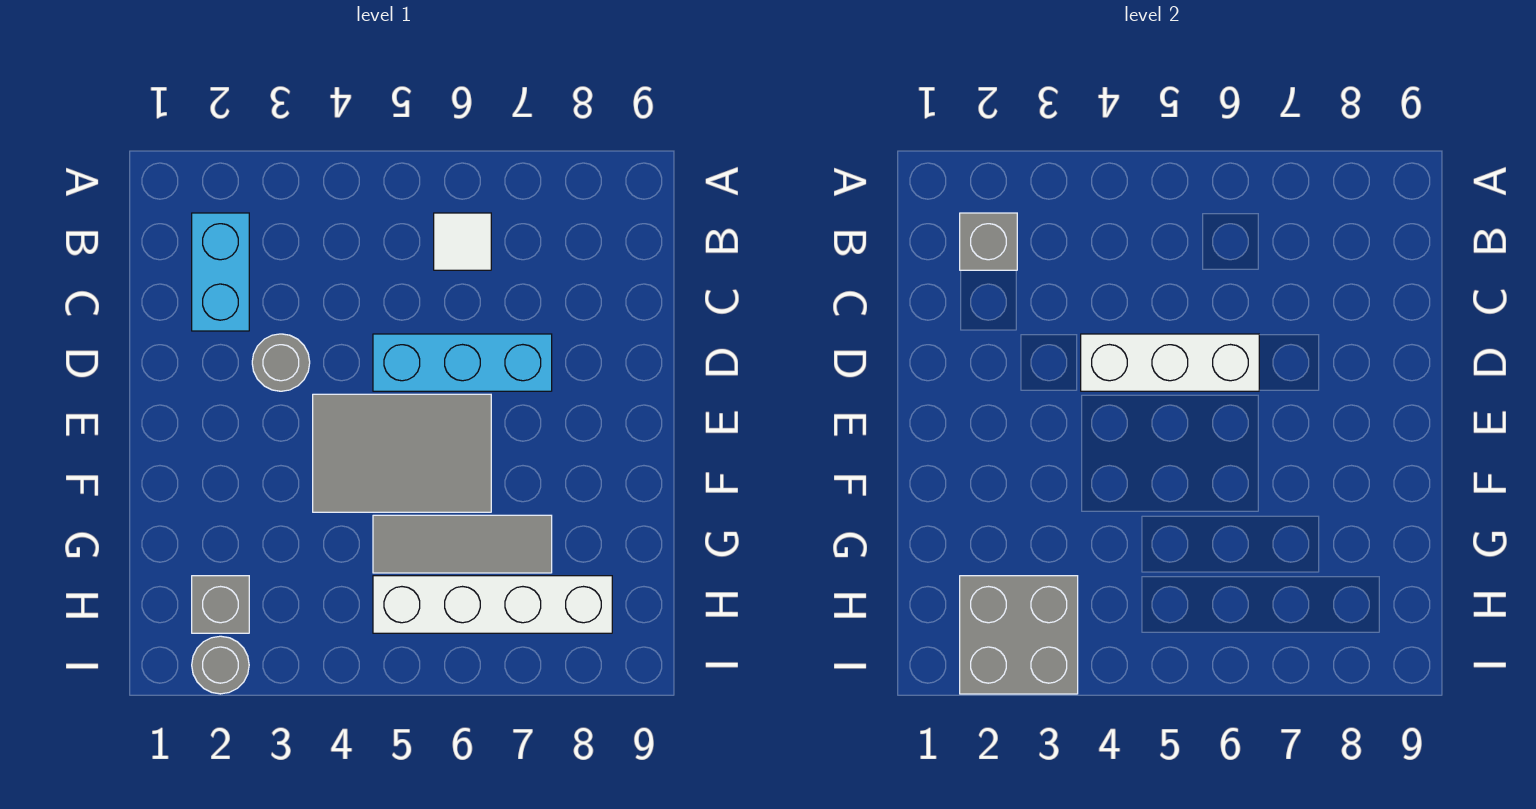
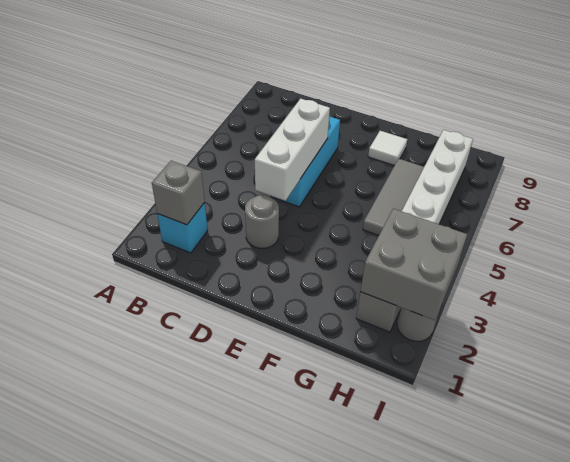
cyan 1x2 brick [192,213,249,331] -> cyan 1x1 brick [157,203,208,253]
white 1x1 tile [434,213,491,270] -> white 1x1 tile moved to [368,131,407,166]
grey 2x3 tile [313,394,491,512] -> none

